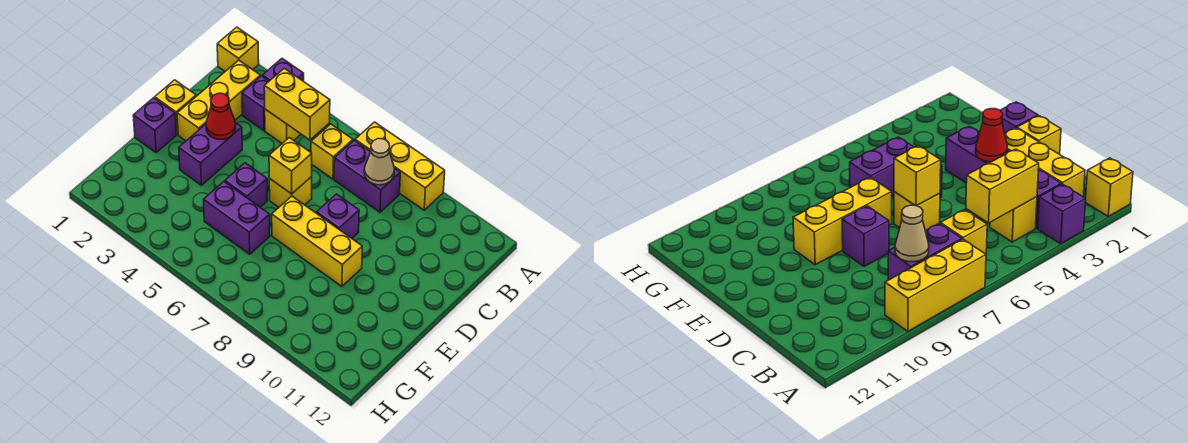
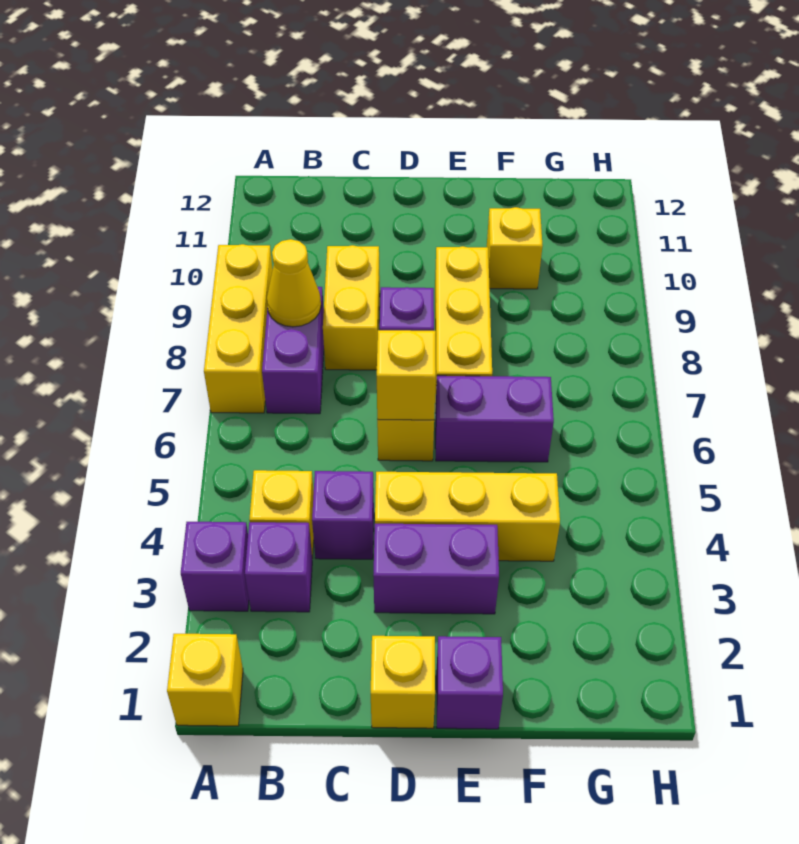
yellow 1x3 brick [177,60,260,141] -> yellow 1x3 brick moved to [375,472,560,561]
yellow 1x2 brick [264,68,330,140] -> yellow 1x2 brick moved to [323,245,380,370]
yellow 1x1 brick [311,124,353,179] -> yellow 1x1 brick moved to [487,207,543,289]
tan 1x1 cone [364,139,394,185] -> yellow 1x1 cone [267,239,321,327]
red 1x1 cone [206,93,236,139] -> none
purple 1x1 brick [225,163,268,207] -> purple 1x1 brick moved to [312,471,374,559]
purple 1x2 brick [204,182,270,254] -> purple 1x2 brick turned to [435,376,554,462]

